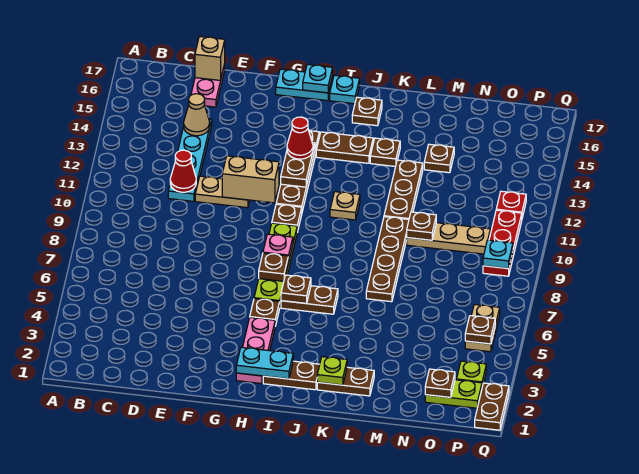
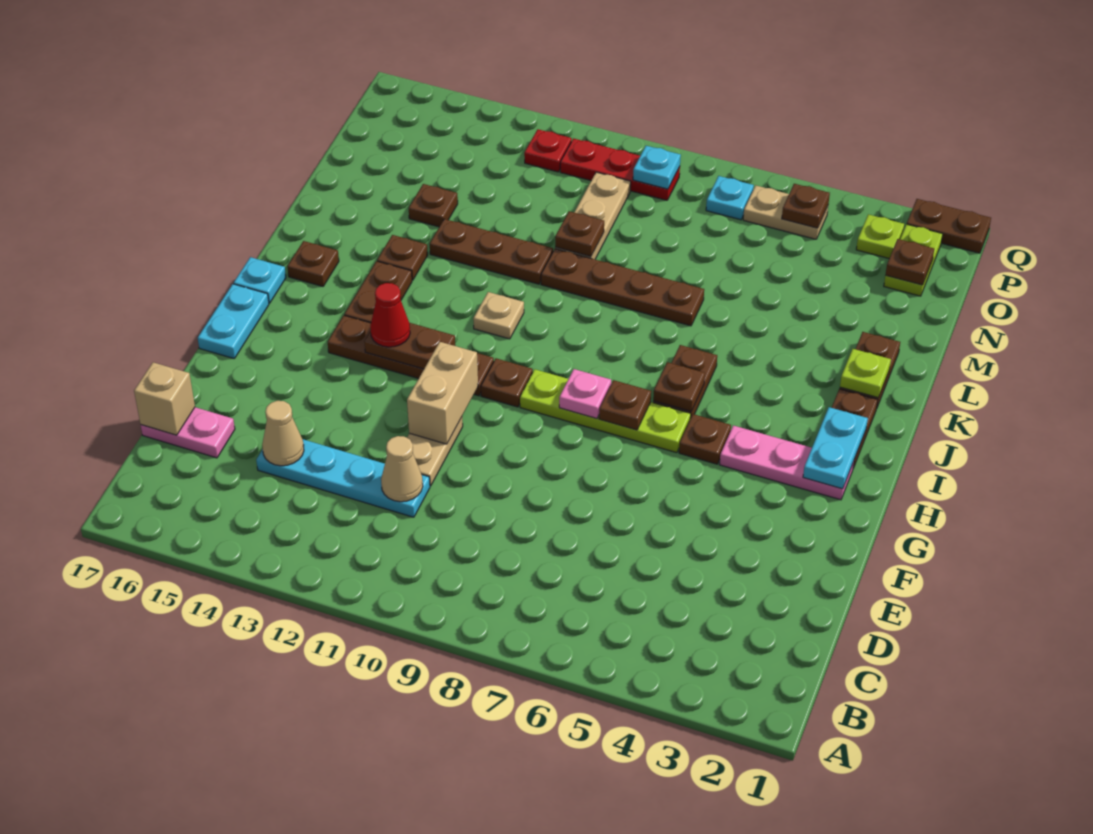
red 1x1 cone [170,150,196,192] -> tan 1x1 cone [381,436,423,502]
cyan 1x1 plate [303,64,333,93] -> cyan 1x1 plate moved to [706,176,754,220]

